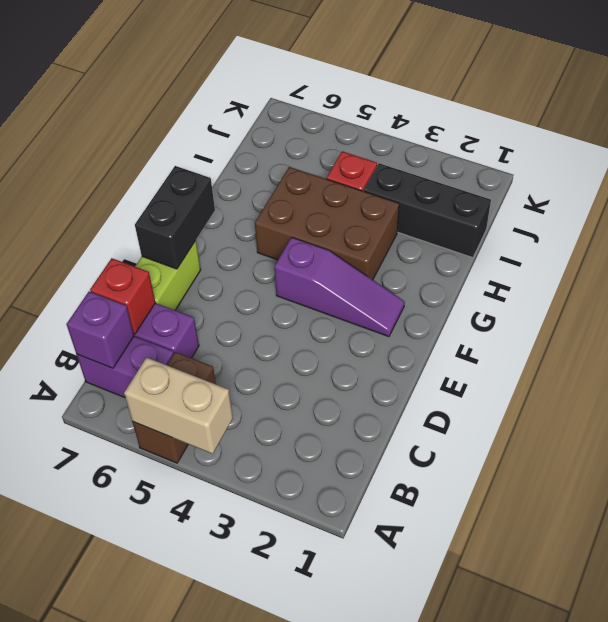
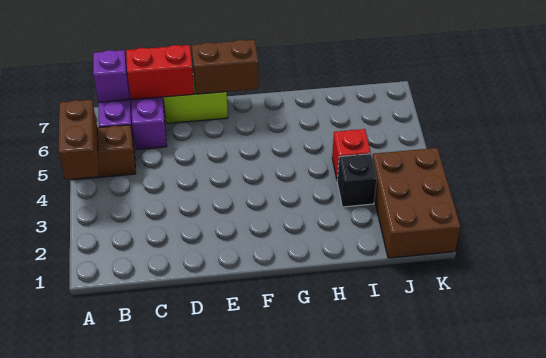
tan 1x2 brick [124,358,233,454] -> brown 1x2 brick [59,100,98,179]
red 1x1 brick [90,258,155,334] -> red 1x2 brick [126,45,194,100]
black 1x2 brick [135,166,215,269] -> brown 1x2 brick [192,40,259,94]
purple 1x3 slope [274,237,405,337] -> none
brown 2x3 brick [255,167,399,280] -> brown 2x3 brick moved to [372,148,460,258]
black 1x3 brick [364,163,491,258] -> black 1x1 brick [337,154,377,207]

